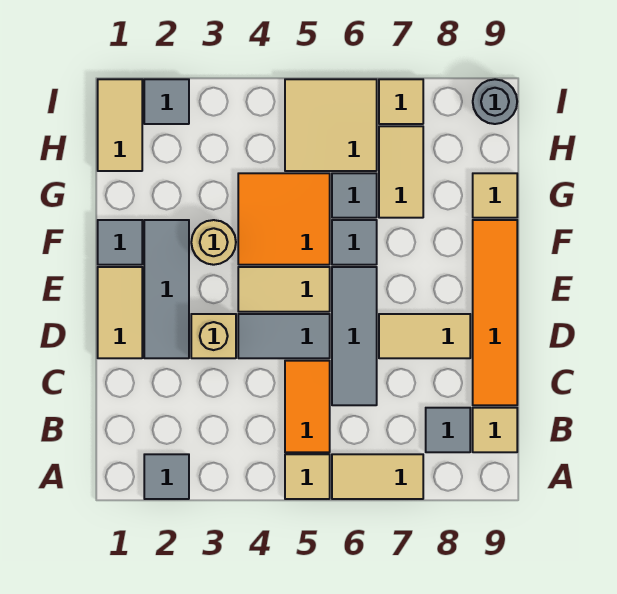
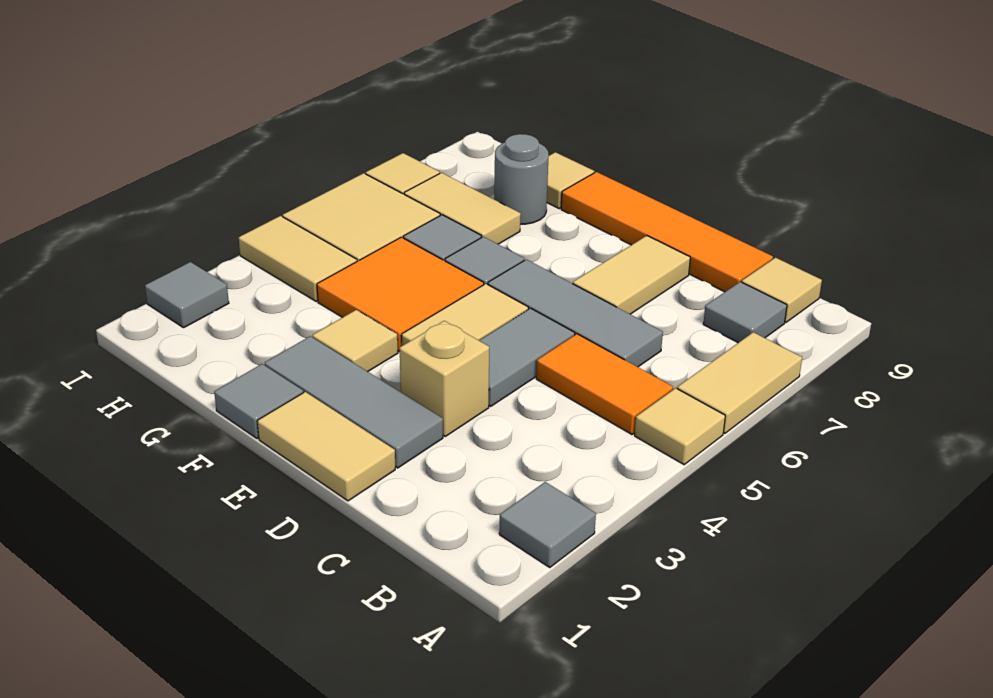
tan 1x1 round brick [191,220,236,265] -> tan 1x1 tile [313,310,398,372]
tan 1x2 tile [98,79,142,171] -> tan 1x2 tile moved to [239,216,357,301]
grey 1x1 round brick [473,79,517,124] -> grey 1x1 round brick moved to [494,134,549,224]

